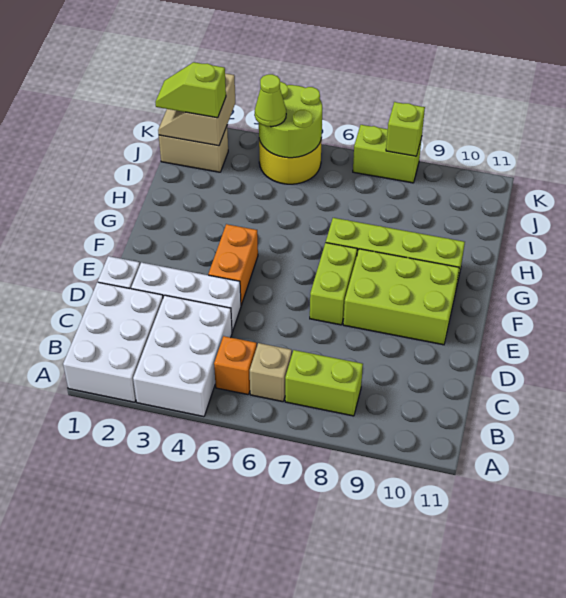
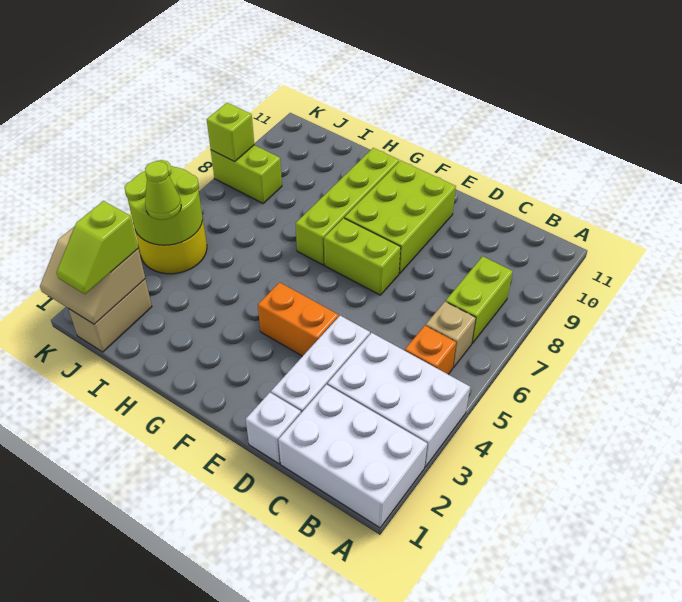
lime 1x2 brick [353,125,422,183] -> lime 1x2 brick turned to [211,145,282,203]

